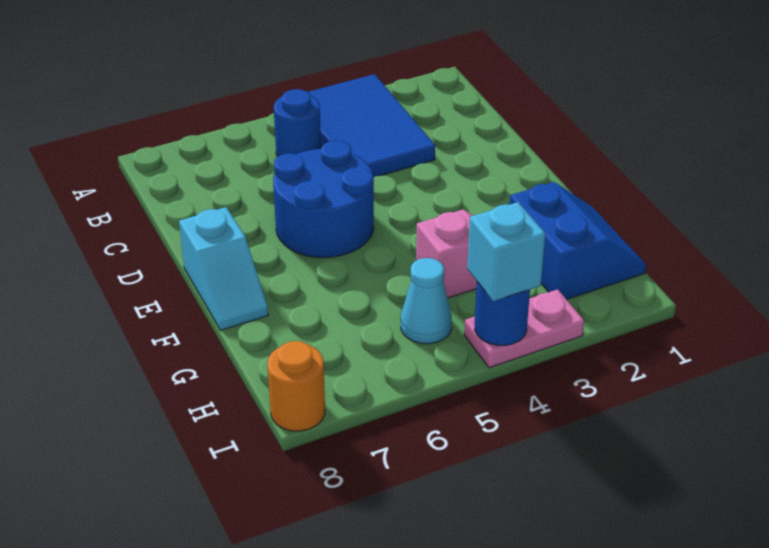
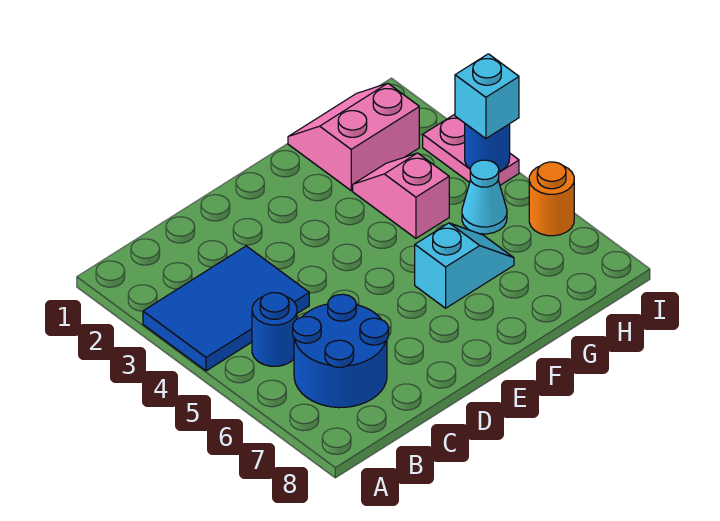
blue 2x2 round brick [273,141,374,258] -> blue 2x2 round brick moved to [293,294,389,408]
cyan 1x2 slope [179,207,268,330] -> cyan 1x2 slope moved to [415,223,514,308]
blue 2x2 slope [510,182,646,299] -> pink 2x2 slope [288,83,419,191]
orange 1x1 round brick [267,341,325,431] -> orange 1x1 round brick moved to [529,162,574,236]

